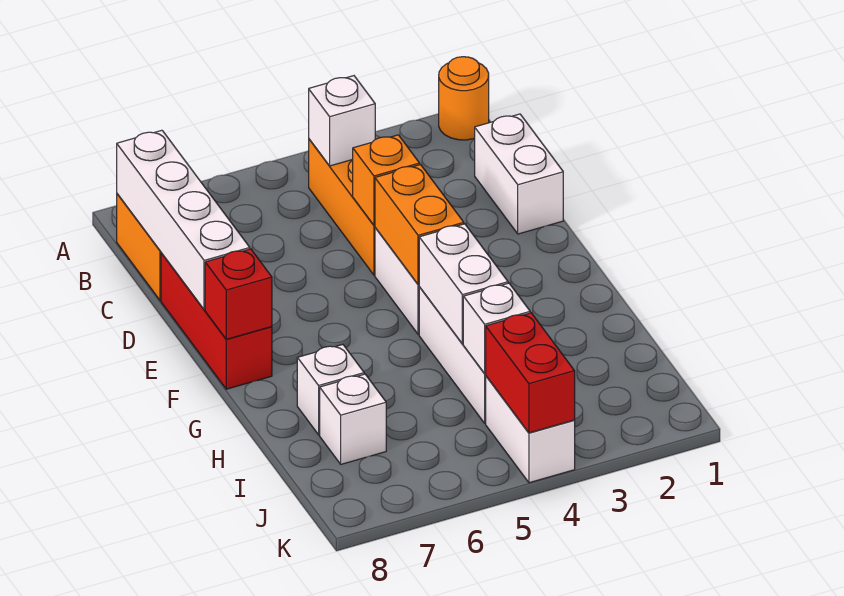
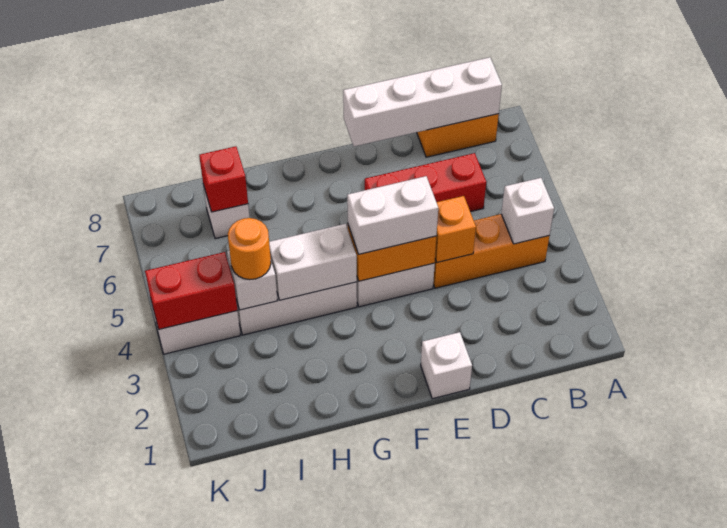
orange 1x1 round brick [439,57,489,140] -> orange 1x1 round brick moved to [228,218,271,280]
white 1x2 brick [475,114,563,234] -> white 1x2 brick moved to [347,176,438,254]
red 1x3 brick [161,253,272,389] -> red 1x3 brick moved to [365,153,486,212]
red 1x1 brick [205,249,272,339] -> red 1x1 brick moved to [199,146,248,212]
white 1x1 brick [297,345,364,435] -> white 1x1 brick moved to [421,332,472,399]

